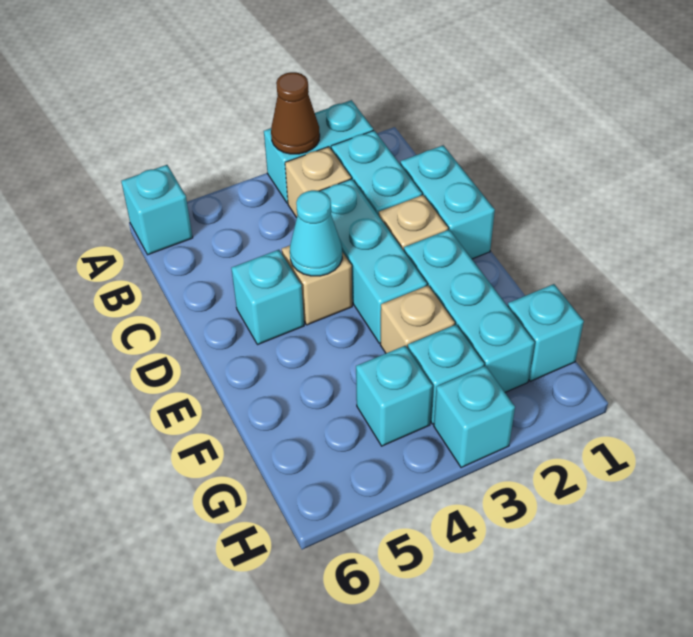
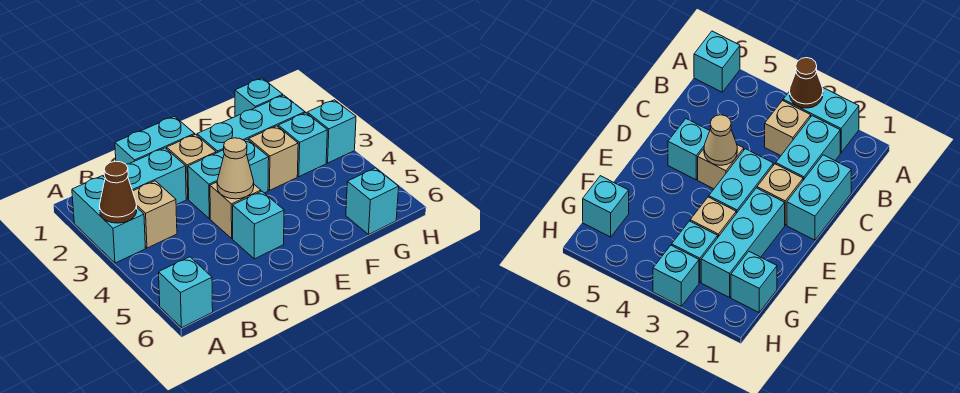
cyan 1x3 brick [320,179,427,343] -> cyan 1x2 brick [188,139,269,219]
cyan 1x1 cone [290,190,342,276] -> tan 1x1 cone [217,138,254,199]
cyan 1x1 brick [356,346,433,446] -> cyan 1x1 brick moved to [346,168,399,234]

